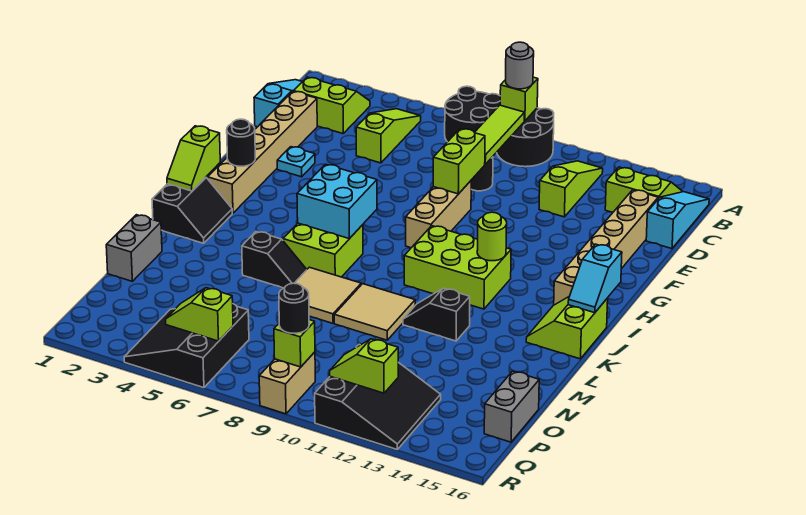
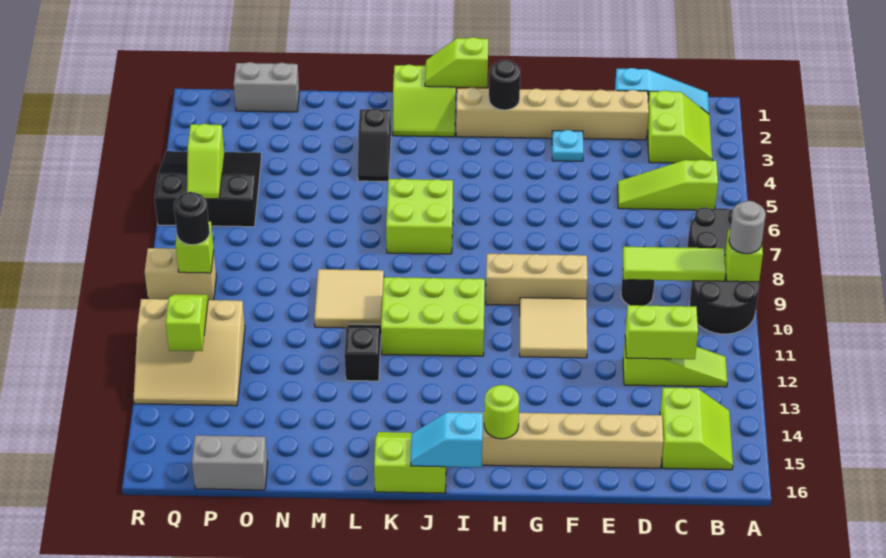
lime 1x3 slope [356,109,421,163] -> lime 1x3 slope turned to [618,160,718,210]
cyan 1x3 slope [646,192,709,249] -> none
lime 1x2 brick [433,129,485,194] -> lime 1x2 brick moved to [625,305,698,359]
cyan 2x2 brick [297,164,377,239] -> none
lime 2x3 brick [404,226,511,309] -> lime 2x3 brick turned to [381,277,485,356]
lime 1x1 round brick [477,212,507,261] -> lime 1x1 round brick moved to [484,385,520,439]
black 2x2 slope [152,177,232,243] -> lime 2x2 slope [393,65,456,137]
black 1x2 slope [242,232,307,288] -> black 1x2 slope moved to [358,109,391,181]
tan 2x2 tile [295,267,361,323] -> tan 2x2 tile moved to [520,298,587,358]
grey 1x2 brick [106,215,162,281] -> grey 1x2 brick moved to [234,62,299,112]
black 3x3 slope [315,345,441,449] -> tan 3x3 slope [133,299,245,406]
lime 1x2 slope [166,288,233,341] -> lime 1x2 slope turned to [187,124,224,199]

